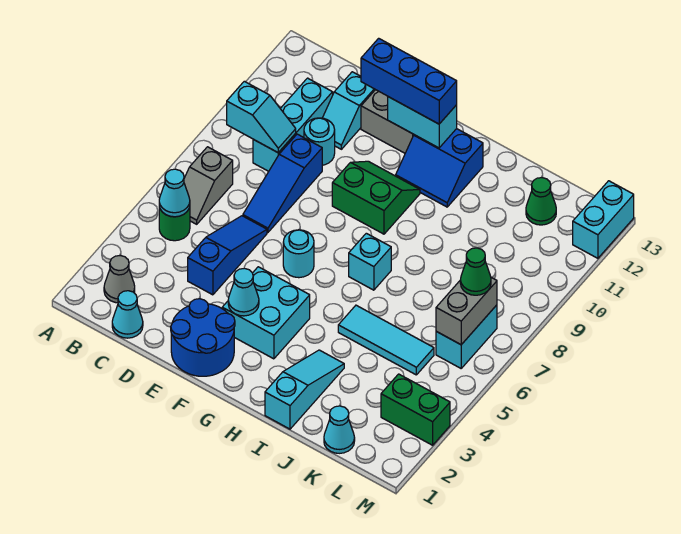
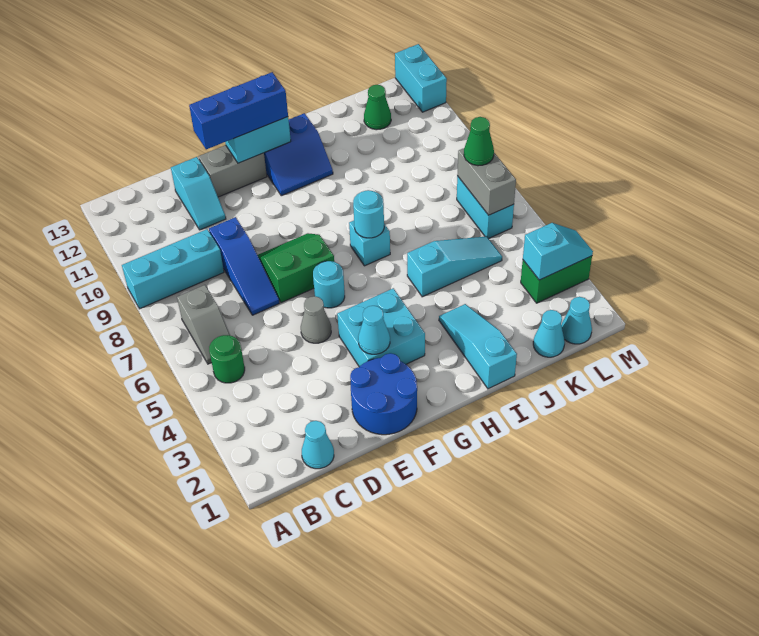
grey 1x1 cone [104,256,135,303] -> grey 1x1 cone moved to [301,296,331,343]
cyan 1x1 cone [159,169,190,217] -> cyan 1x1 cone moved to [561,297,592,344]
cyan 1x2 slope [227,81,296,153] -> cyan 1x2 slope moved to [523,223,593,280]
cyan 1x3 brick [253,78,333,171] -> cyan 1x3 brick turned to [122,229,224,309]
blue 1x3 slope [188,216,267,295] -> none
cyan 1x1 round brick [304,118,335,165] -> cyan 1x1 round brick moved to [353,190,384,238]
green 2x2 slope [332,161,420,234] -> green 2x2 slope moved to [258,233,334,303]
cyan 1x3 tile [338,305,434,375] -> cyan 1x3 slope [407,237,502,297]

